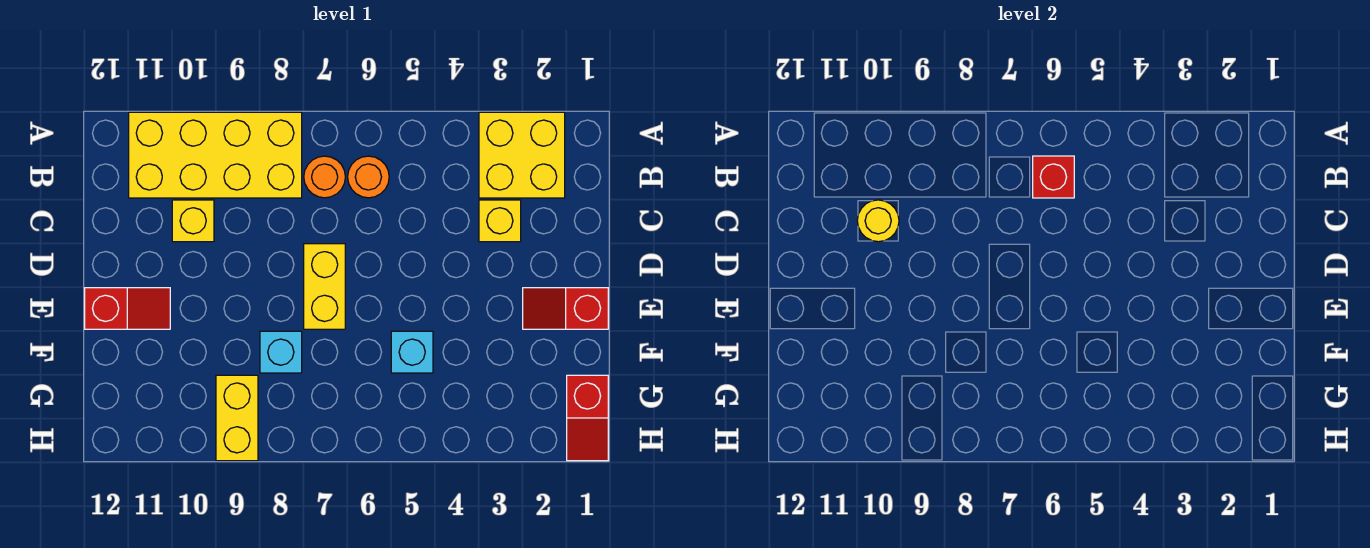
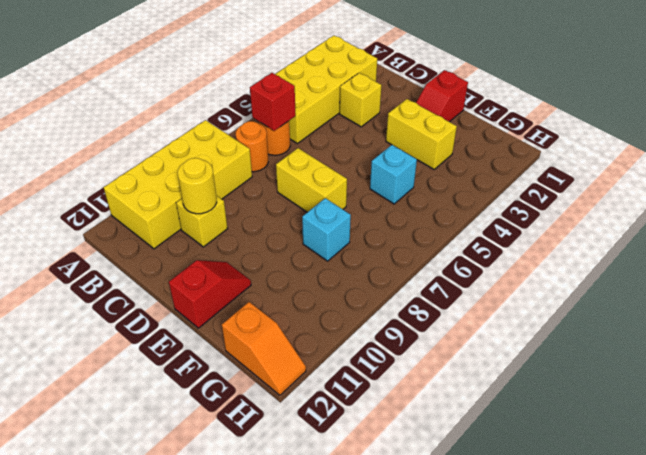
yellow 2x2 brick [479,112,565,198] -> yellow 2x4 brick [275,36,377,144]
red 1x2 slope [567,375,608,461] -> none
yellow 1x2 brick [216,375,258,461] -> yellow 1x2 brick moved to [386,99,457,169]
none -> orange 1x2 slope [222,302,306,395]

